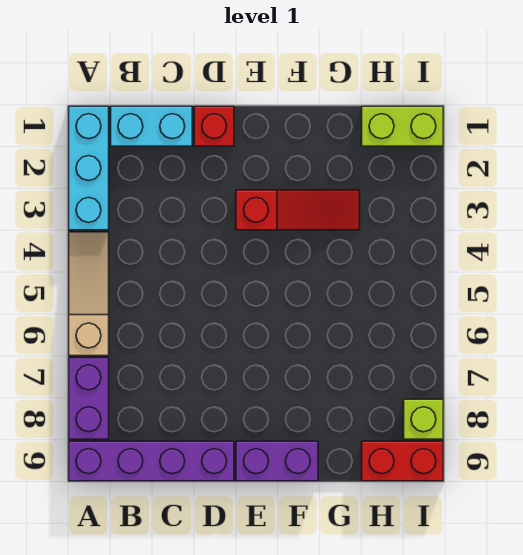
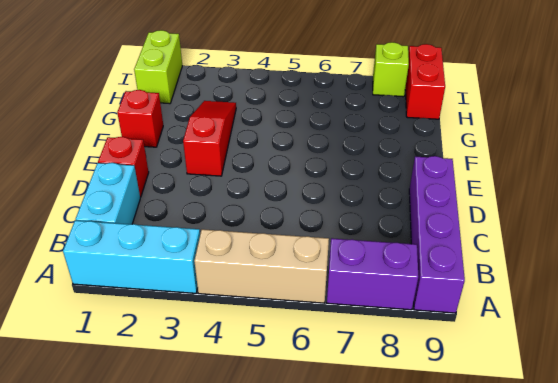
tan 1x3 slope [69,232,109,356] -> tan 1x3 brick [194,229,329,303]
purple 1x2 brick [236,441,318,481] -> none
none -> red 1x1 brick [117,90,163,147]

